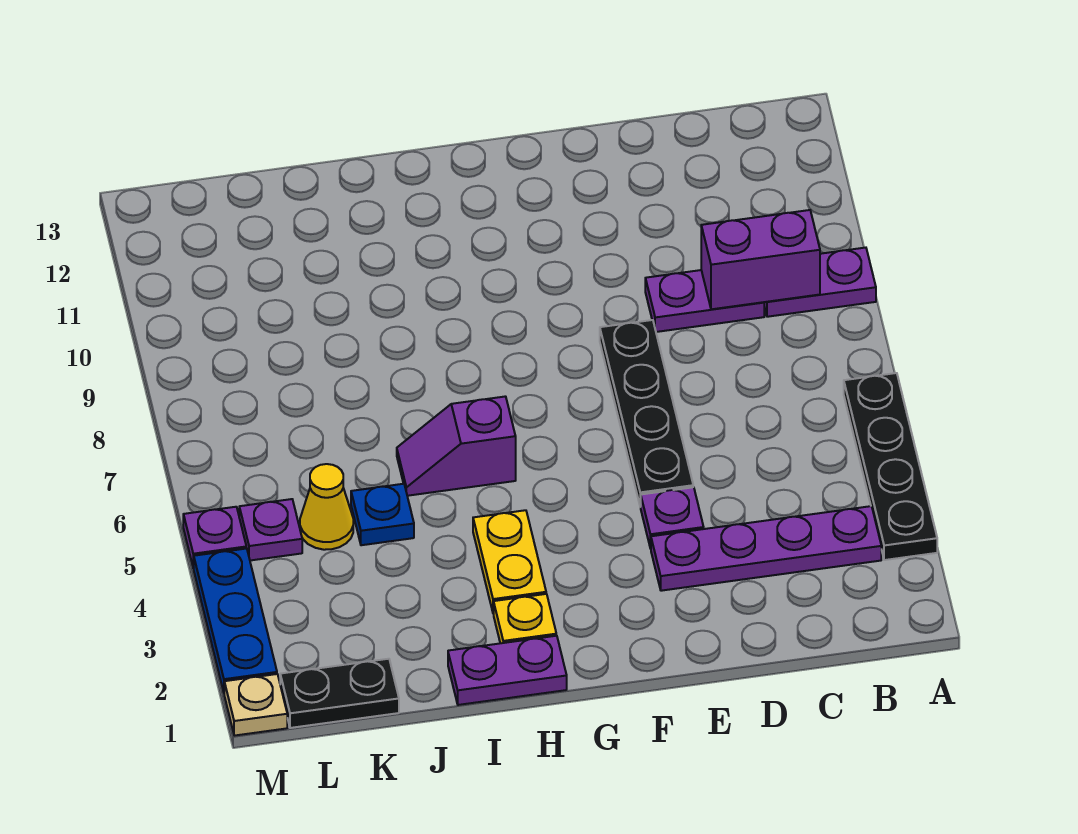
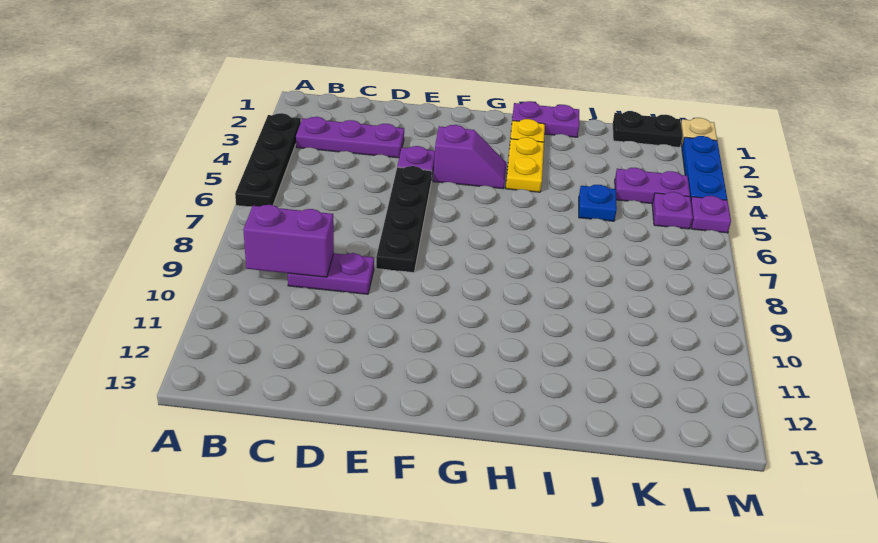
purple 1x2 plate [764,248,876,317] -> purple 1x2 plate moved to [615,168,690,204]
purple 1x4 plate [651,506,881,591] -> purple 1x3 plate [296,117,404,158]
purple 1x2 slope [397,396,516,496] -> purple 1x2 slope moved to [433,125,506,189]
yellow 1x1 cone [300,464,353,550] -> none

